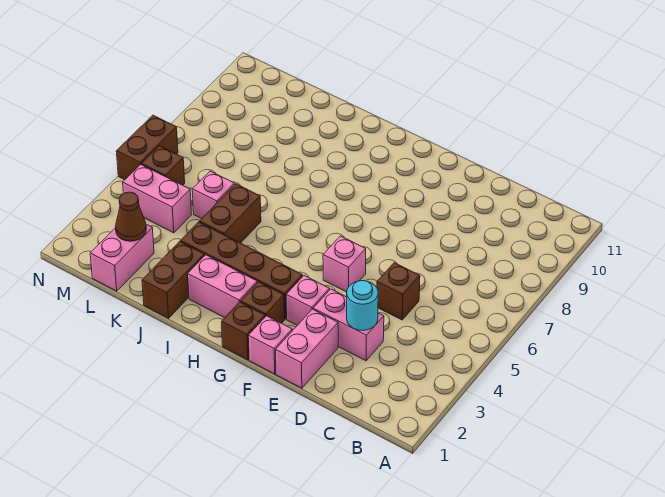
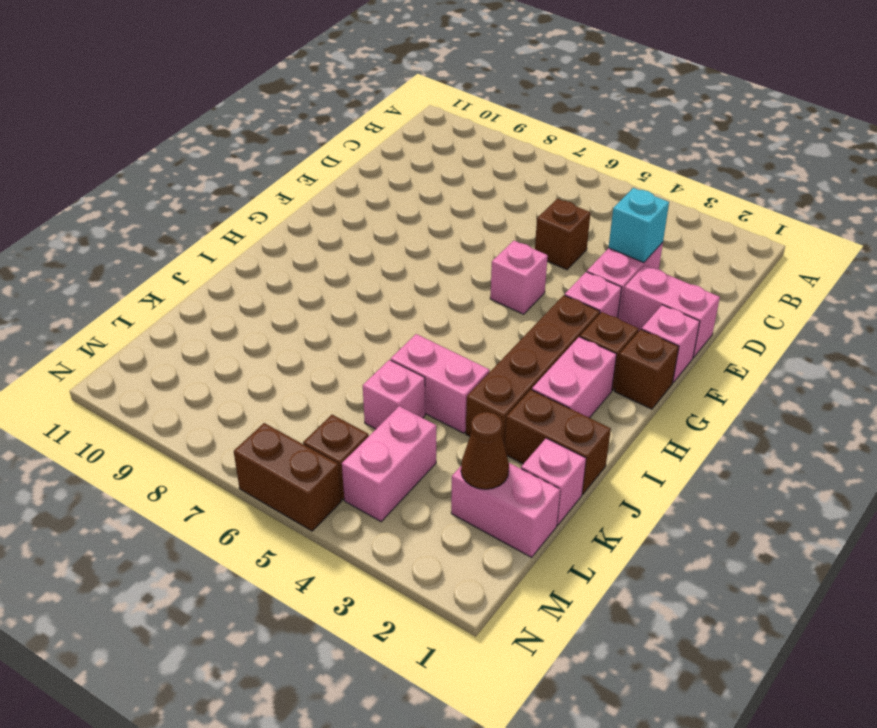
cyan 1x1 round brick [347,281,378,330] -> cyan 1x1 brick [609,188,669,263]
brown 1x2 brick [199,184,261,243] -> pink 1x2 brick [391,334,490,433]
none -> pink 1x1 brick [521,438,586,525]

